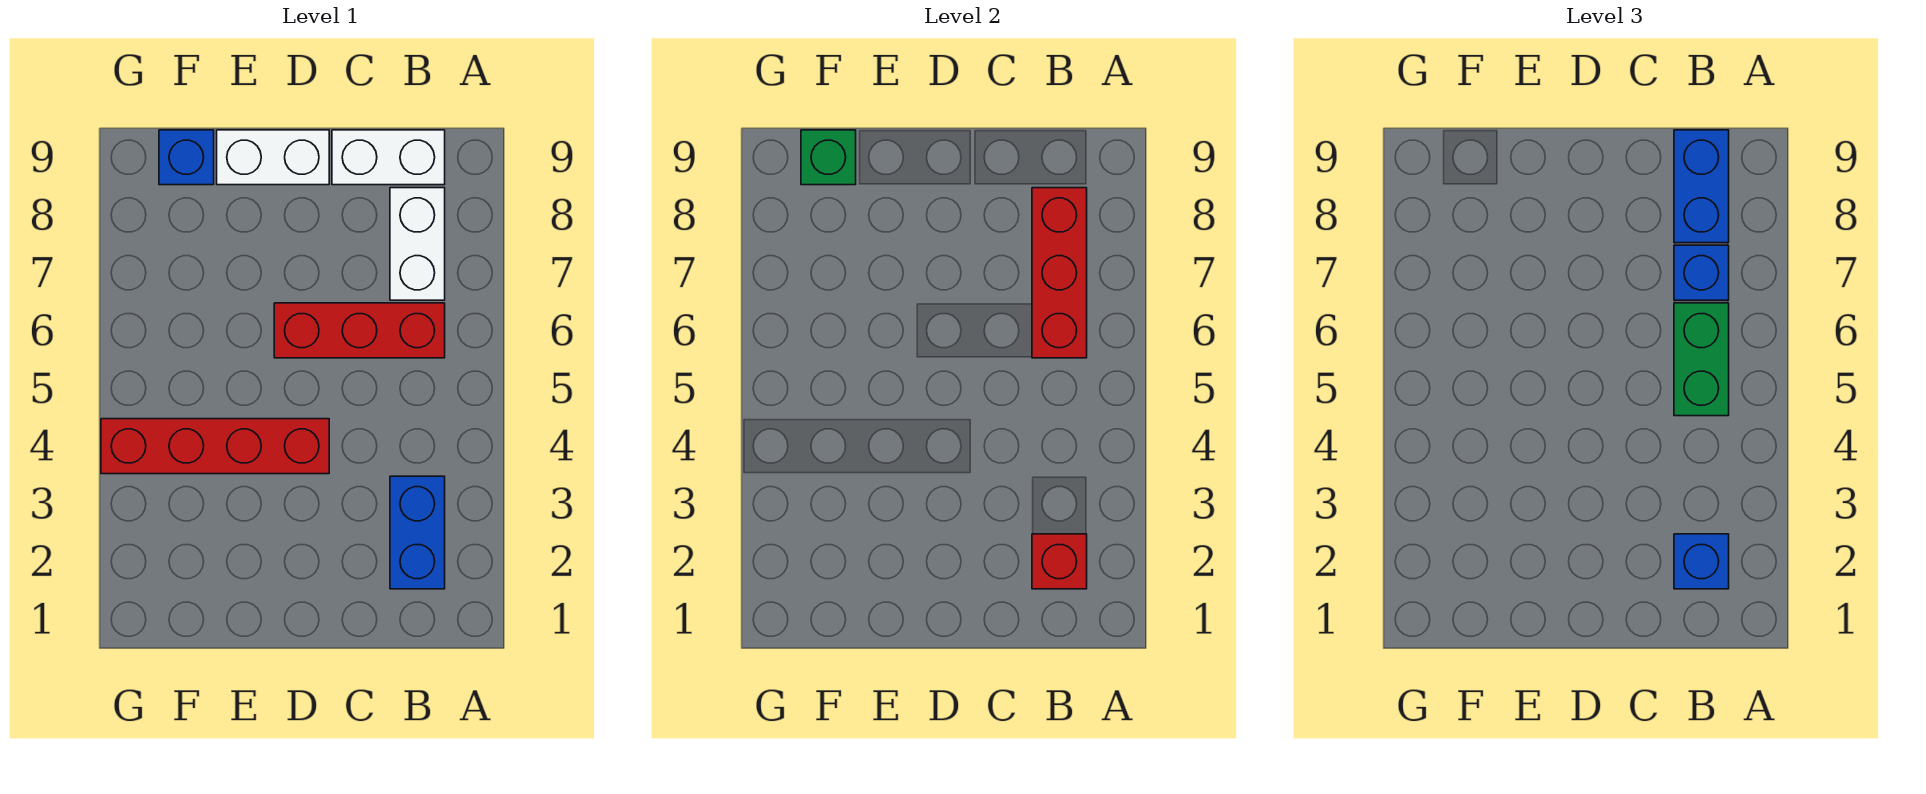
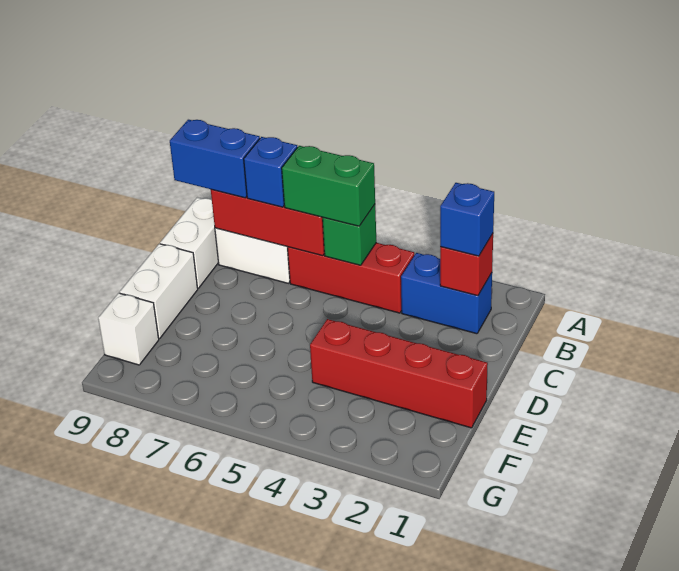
red 1x3 brick [274,303,445,358] -> red 1x3 brick turned to [288,243,414,313]
red 1x4 brick [101,419,329,474] -> red 1x4 brick turned to [310,319,488,428]
blue 1x1 brick [159,130,214,185] -> white 1x1 brick [98,293,159,365]
green 1x1 brick [801,130,856,185] -> green 1x1 brick moved to [323,205,376,265]

